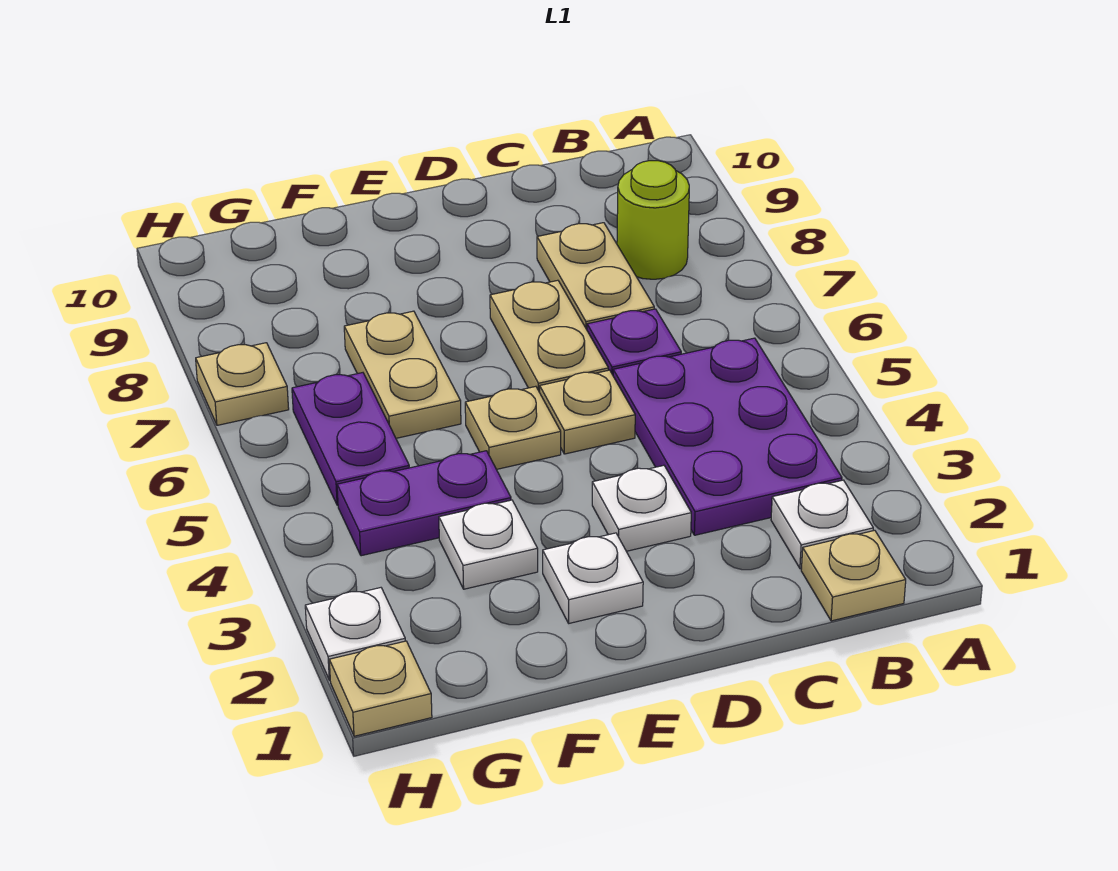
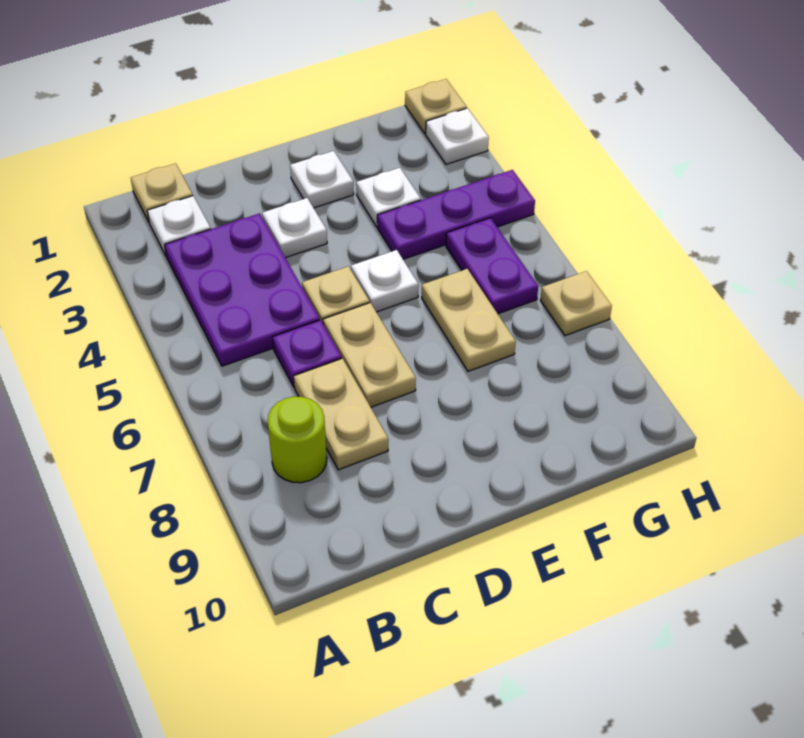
tan 1x1 plate [465,386,561,469] -> white 1x1 plate [351,250,418,312]
purple 1x2 plate [337,451,511,556] -> purple 1x3 plate [377,170,535,259]

